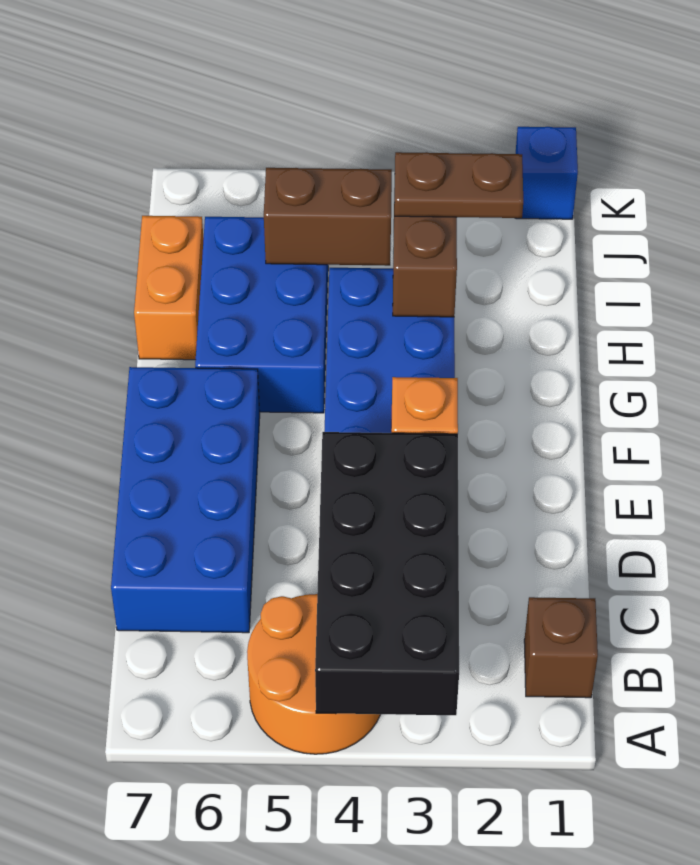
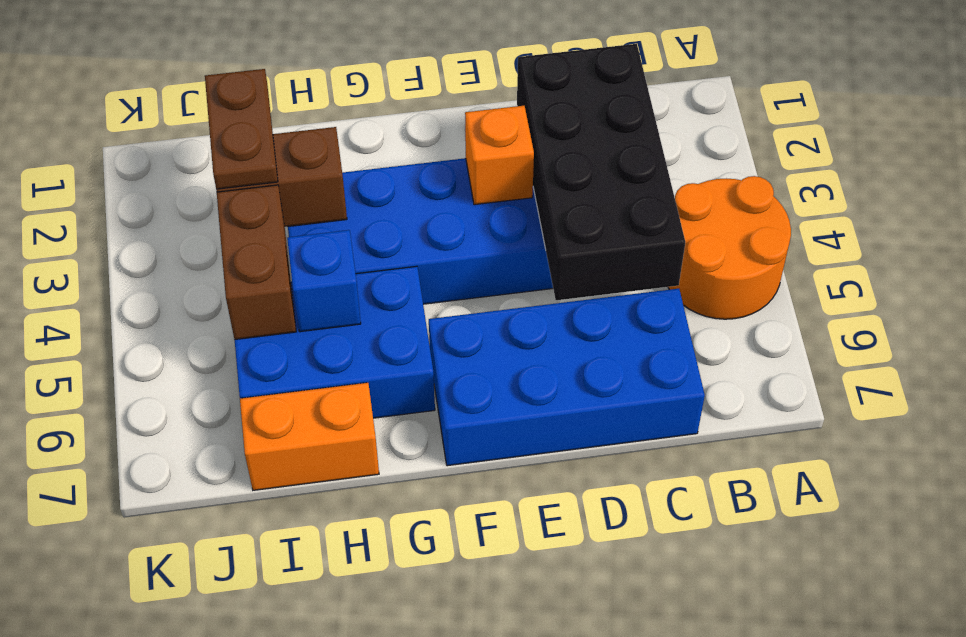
black 2x4 brick [315,432,459,715] -> black 2x4 brick turned to [517,44,685,300]
brown 1x1 brick [524,597,598,698] -> none
blue 1x1 brick [516,127,578,219] -> blue 1x1 brick moved to [287,230,361,332]

